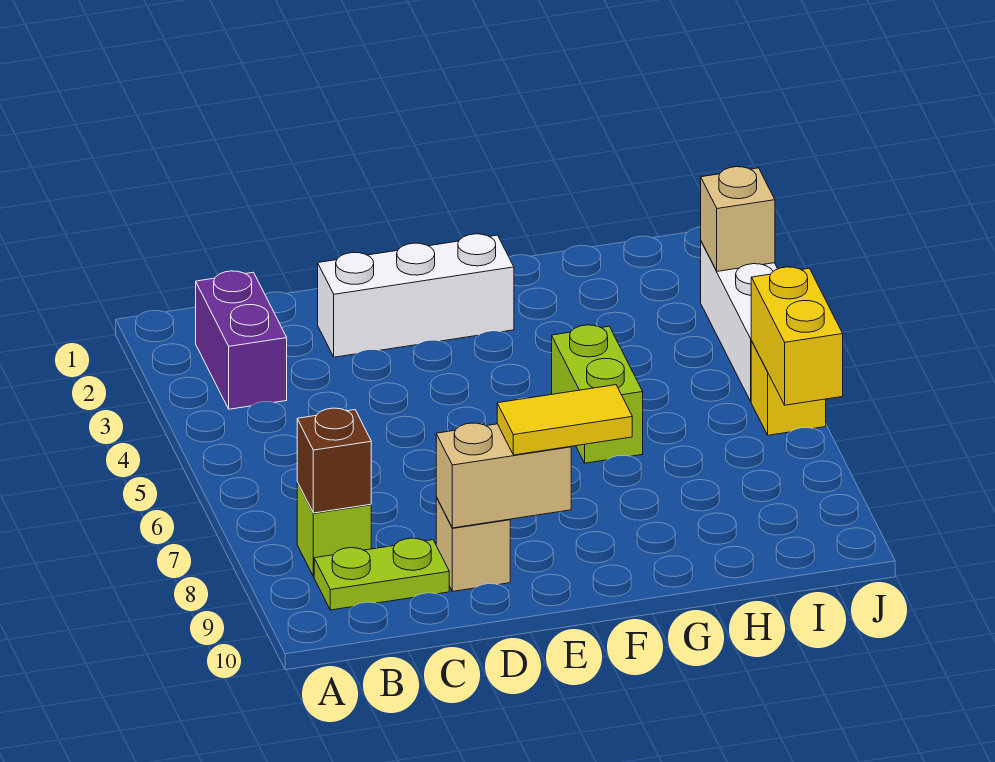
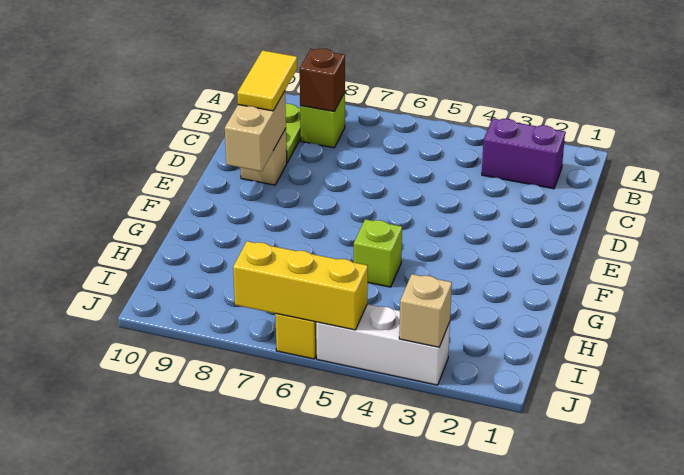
white 1x3 brick [318,234,514,357] -> none
yellow 1x2 tile [497,385,632,455] -> yellow 1x2 tile moved to [237,50,297,111]
lime 1x2 brick [552,325,643,463] -> lime 1x1 brick [354,219,402,287]
yellow 1x2 brick [751,267,843,405] -> yellow 1x3 brick [233,241,368,330]

